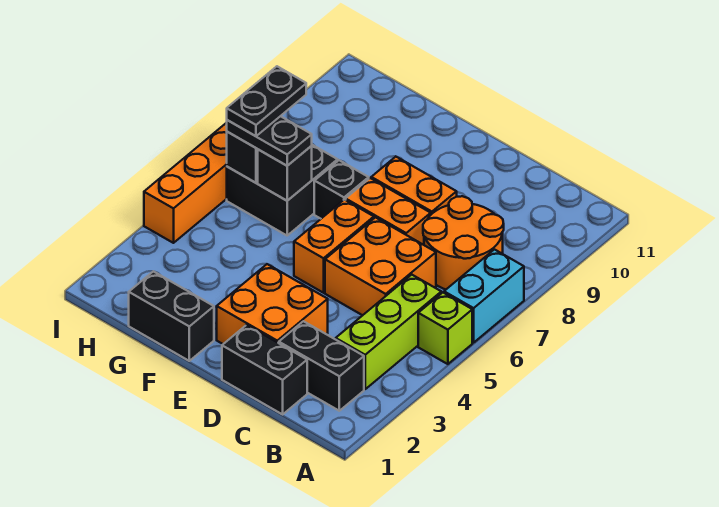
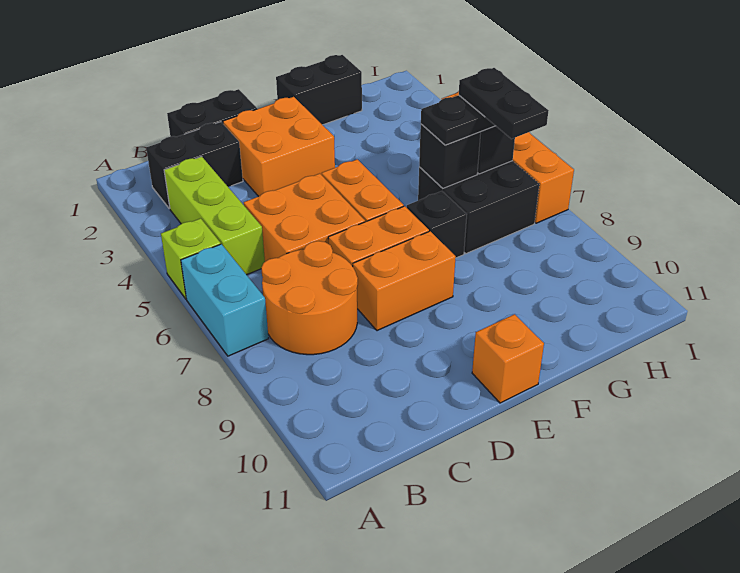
none -> orange 1x1 brick [472,314,544,403]

